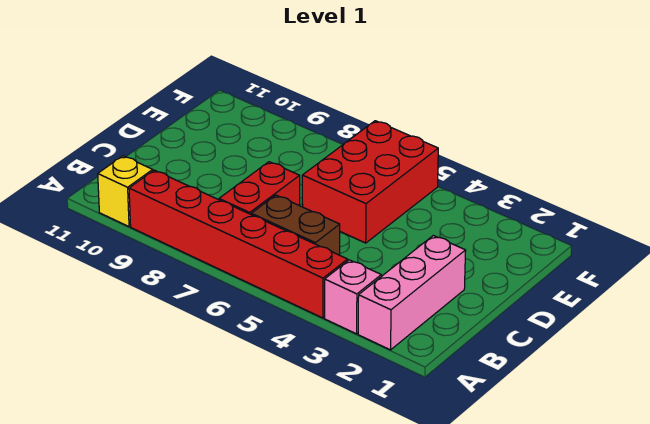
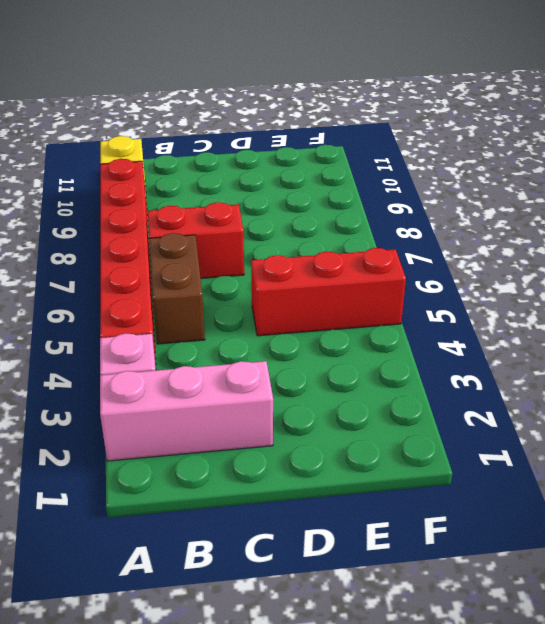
red 2x3 brick [302,121,438,243] -> red 1x3 brick [251,248,406,336]

